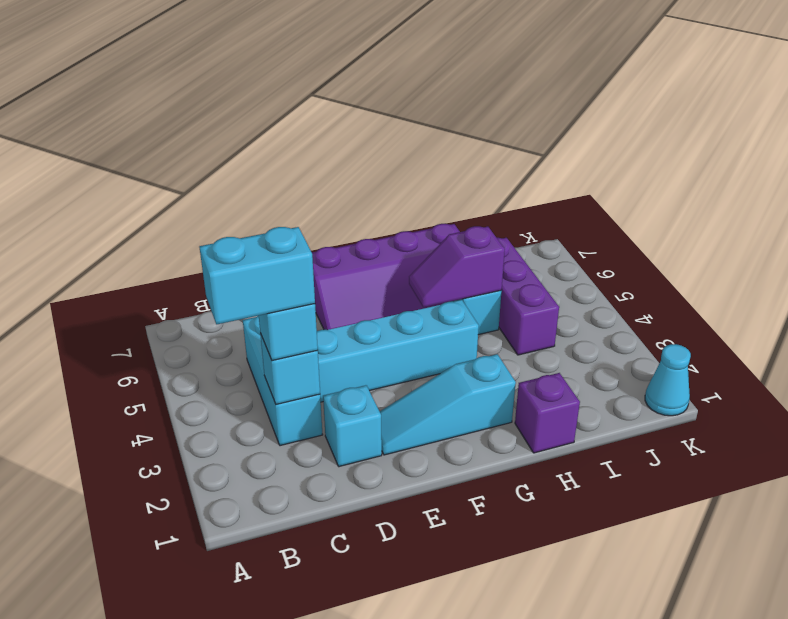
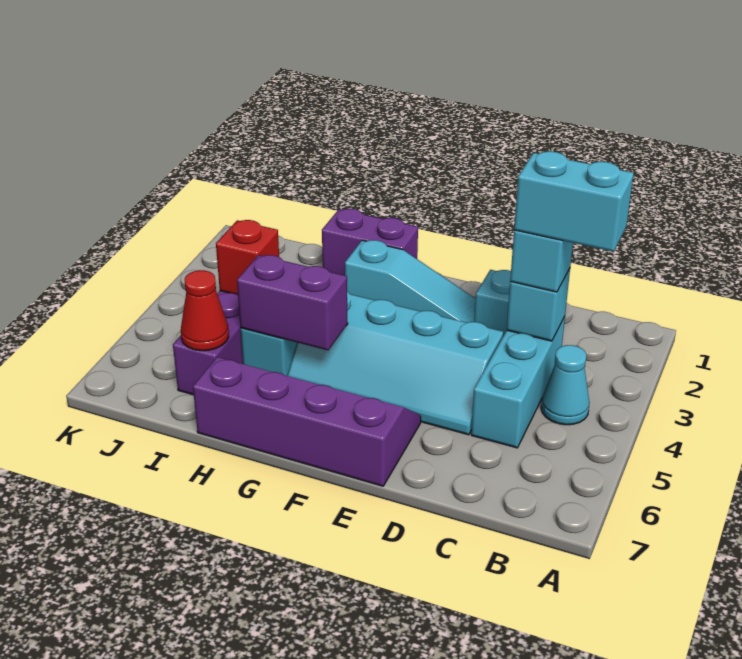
purple 1x2 slope [409,226,505,307] -> purple 1x2 brick [237,255,348,350]
purple 1x1 brick [515,373,580,453] -> purple 1x2 brick [322,209,418,275]
none -> red 1x1 brick [216,220,279,295]
none -> red 1x1 cone [181,270,229,351]
cyan 1x1 cone [645,344,691,416] -> cyan 1x1 cone moved to [541,345,590,425]

